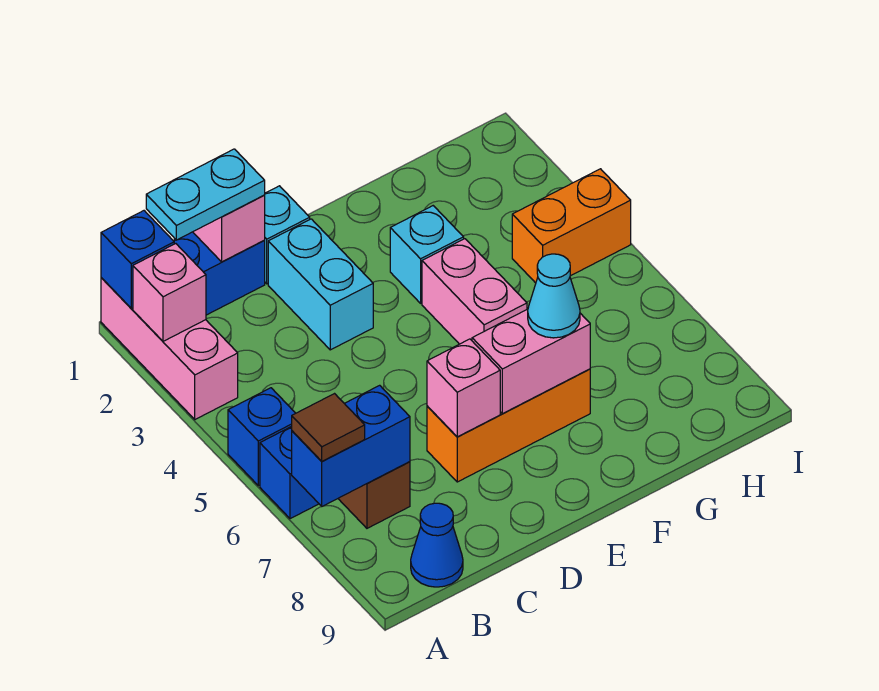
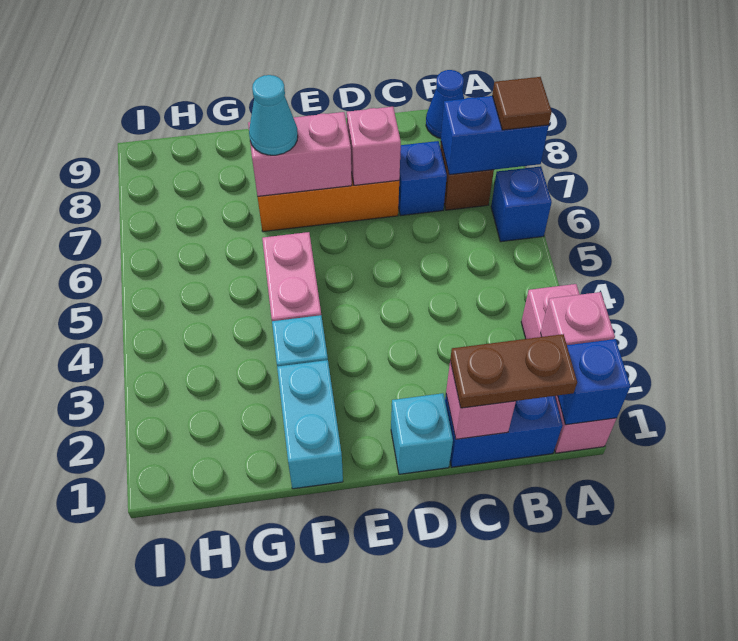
blue 1x1 brick [228,388,296,486] -> blue 1x1 brick moved to [398,141,447,216]
cyan 1x2 plate [146,149,265,240] -> brown 1x2 plate [450,334,577,408]
cyan 1x2 brick [268,219,373,350] -> cyan 1x2 brick moved to [277,360,343,489]
orange 1x2 brick [512,169,631,283] -> none

